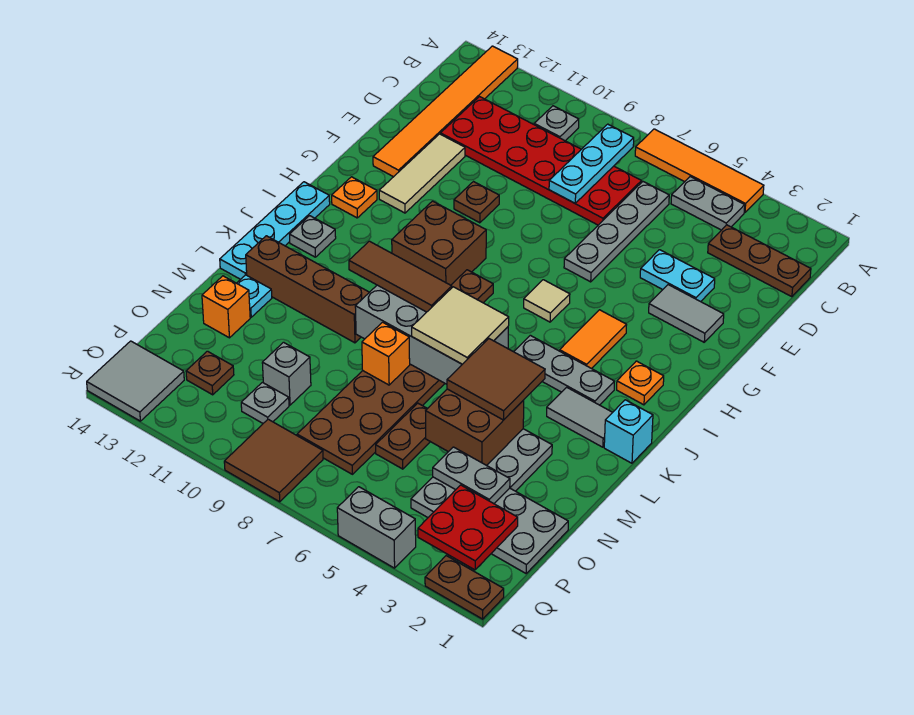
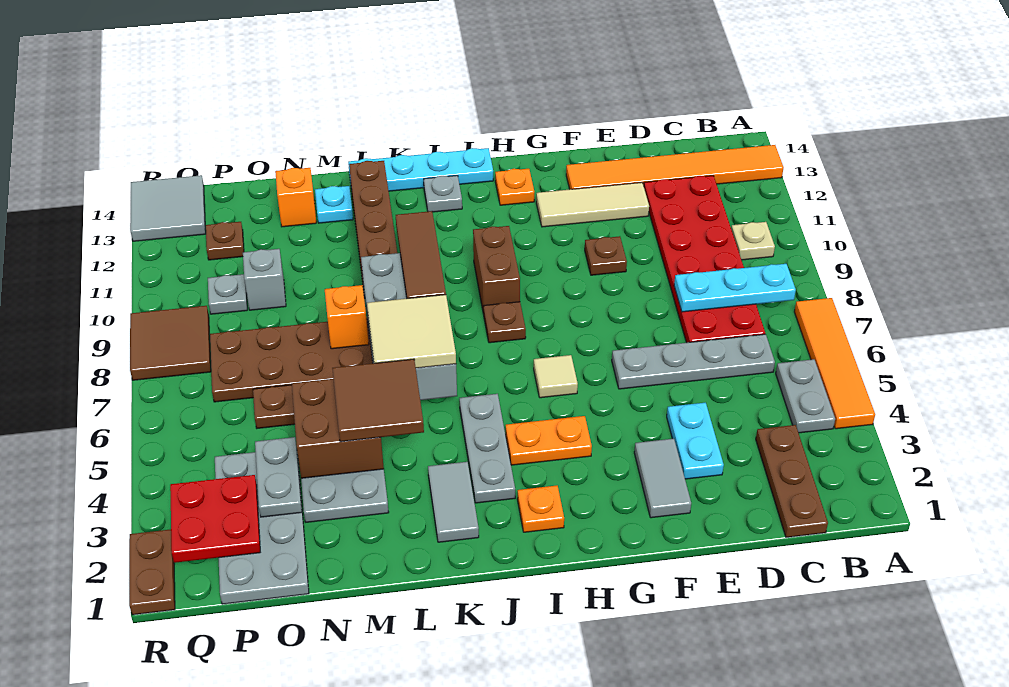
grey 1x1 plate [534,106,579,141] -> tan 1x1 plate [731,222,775,260]
orange 1x2 tile [560,310,626,369] -> orange 1x2 plate [506,416,592,465]
brown 2x2 brick [392,201,486,285] -> brown 1x2 brick [473,226,520,314]
cyan 1x1 brick [604,400,653,463] -> none
grey 1x2 brick [337,487,416,568] -> none

